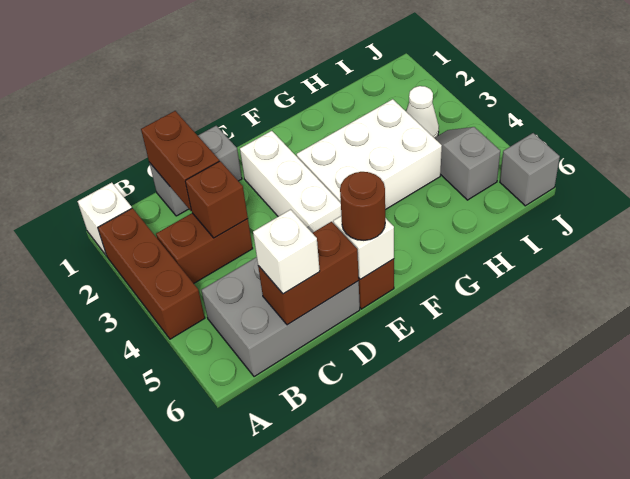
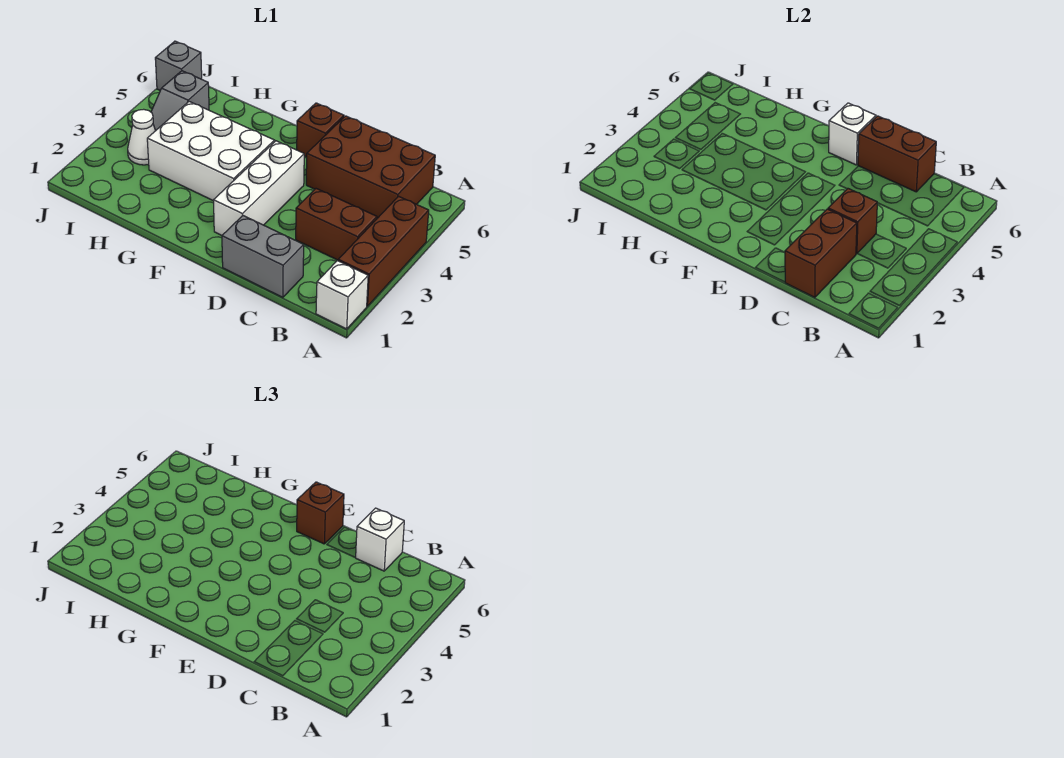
grey 2x3 brick [201,226,360,377] -> brown 2x3 brick [306,116,435,218]
brown 1x1 round brick [340,172,385,240] -> brown 1x1 brick [297,482,344,544]

